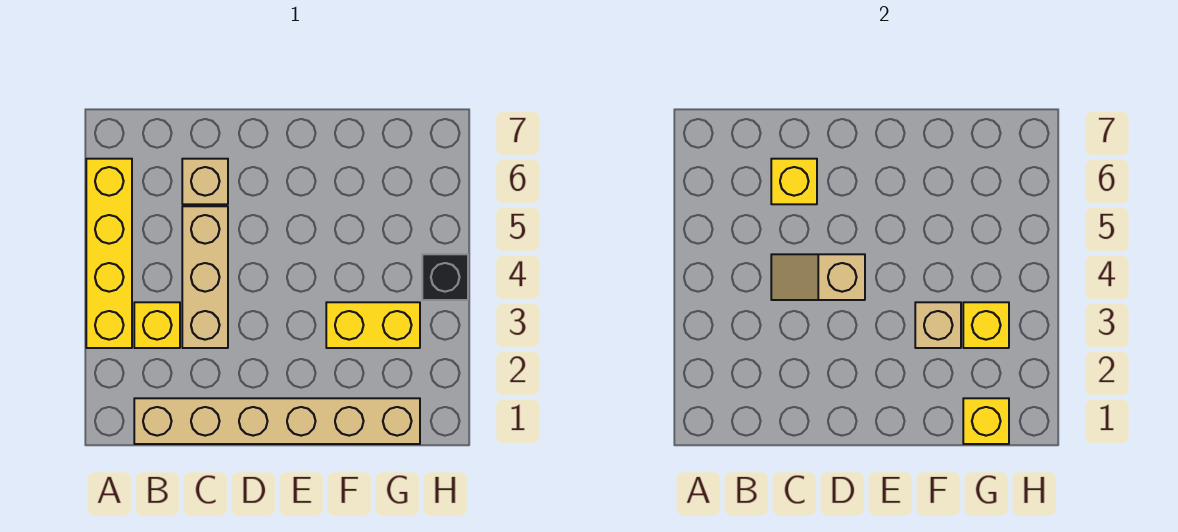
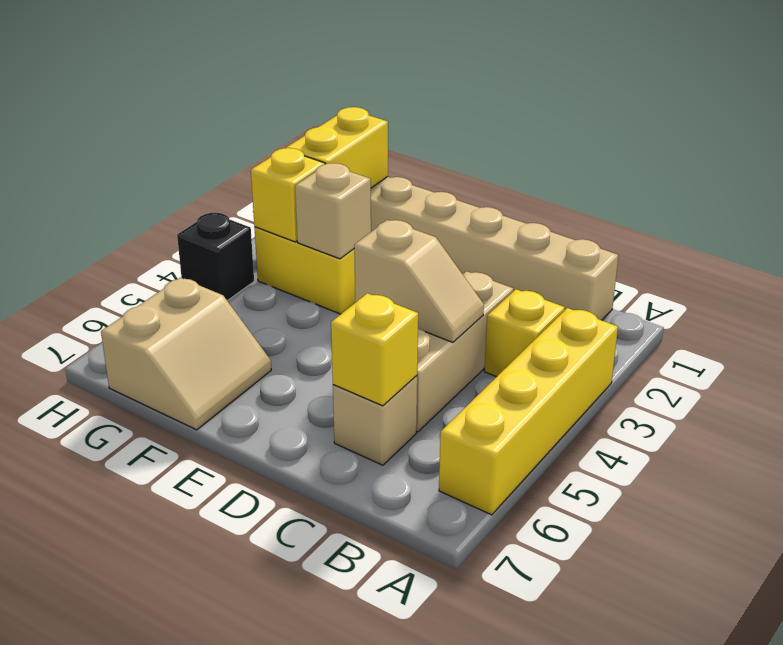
none -> tan 2x2 slope [101,278,271,430]
yellow 1x1 brick [963,398,1009,444] -> yellow 1x2 brick [286,107,388,188]

